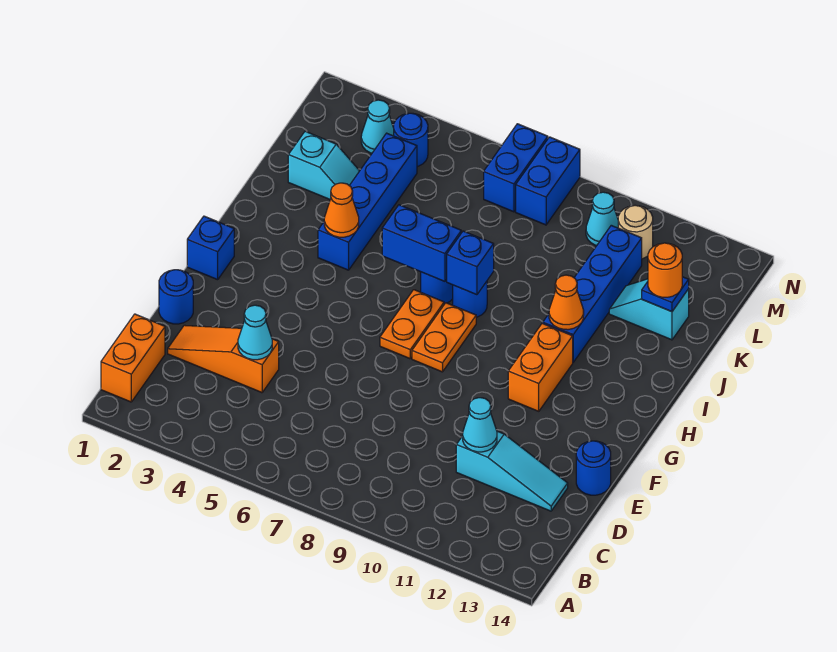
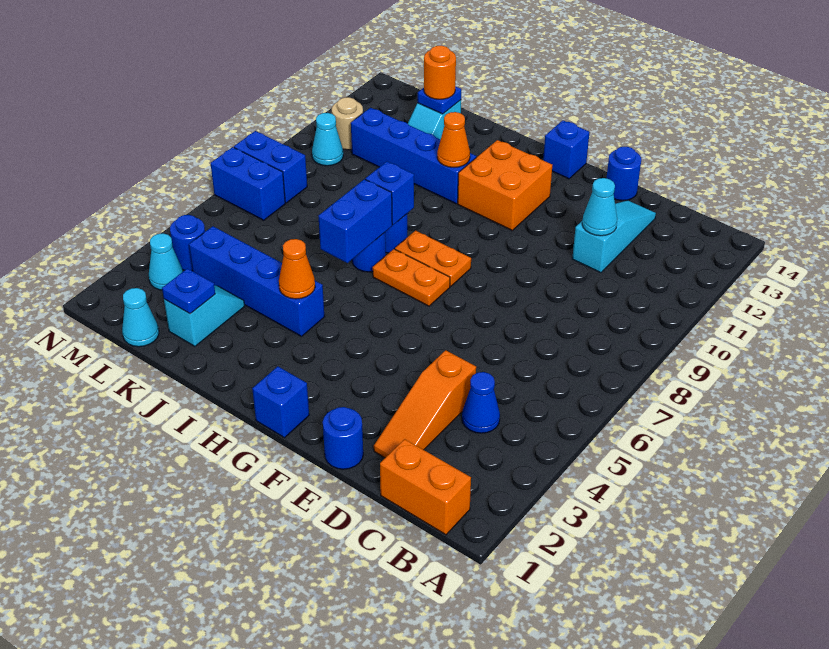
none -> blue 1x1 cone [462,372,500,433]
cyan 1x1 cone [238,305,272,360] -> cyan 1x1 cone moved to [122,288,159,347]
orange 1x2 brick [508,323,573,411] -> orange 2x2 brick [458,140,552,230]
none -> blue 1x1 brick [543,120,590,179]
none -> blue 1x1 plate [162,269,215,314]

